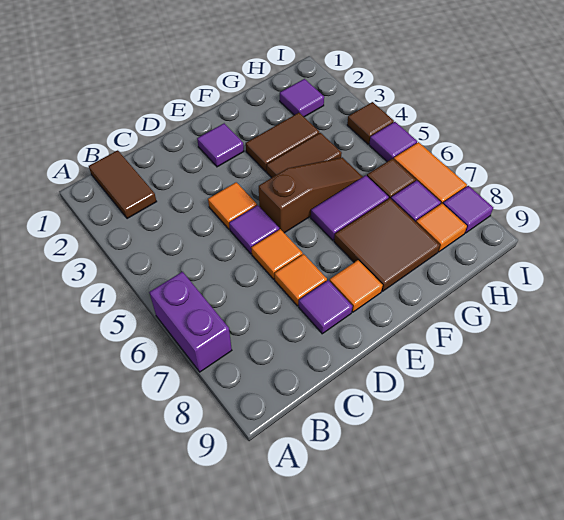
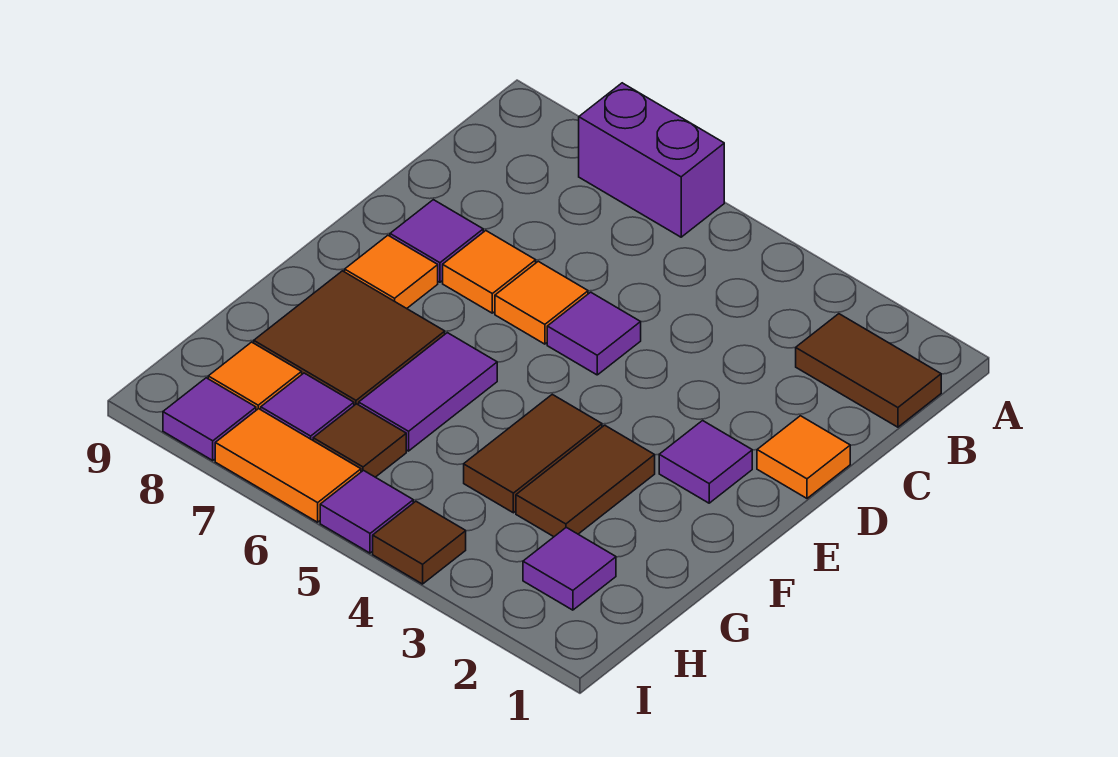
orange 1x1 tile [208,182,257,229] -> orange 1x1 tile moved to [757,416,850,498]
brown 1x3 slope [259,157,363,233] -> none

